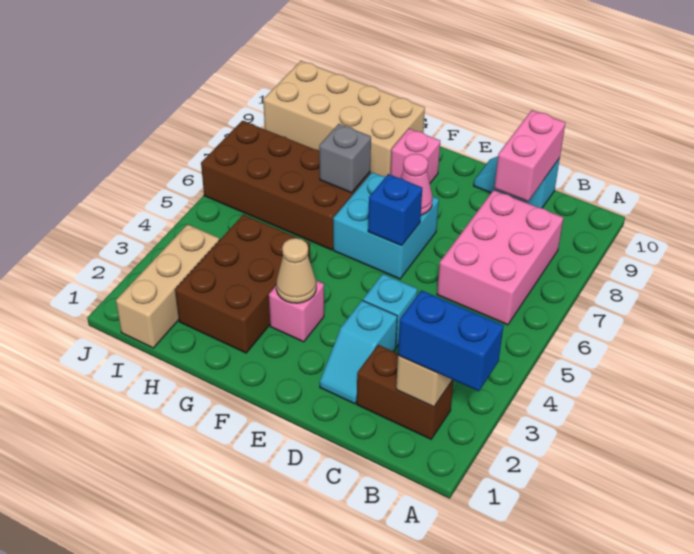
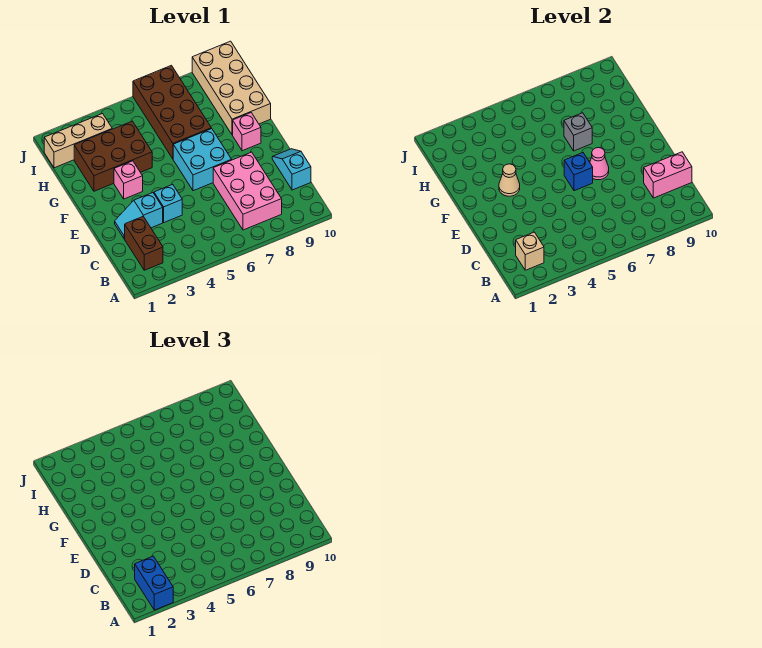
pink 2x3 brick [437,190,563,325] -> pink 2x3 brick turned to [213,152,282,230]

